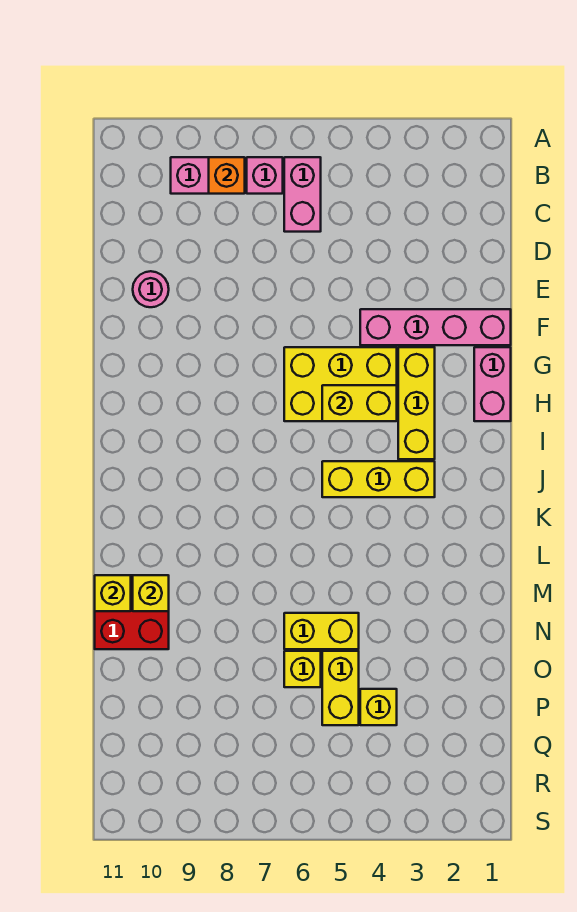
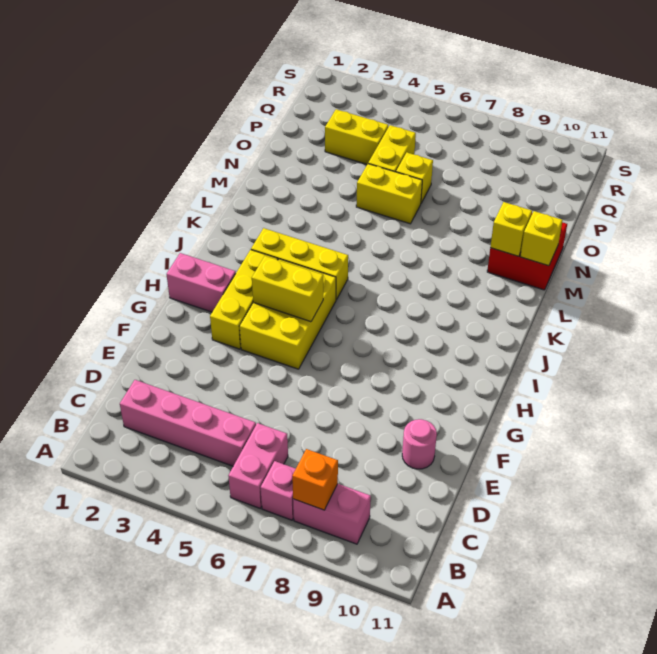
pink 1x4 brick [360,309,511,345] -> pink 1x4 brick moved to [120,380,256,466]
pink 1x2 brick [474,347,511,421] -> pink 1x2 brick turned to [167,253,236,312]
yellow 2x3 brick [284,347,397,421] -> yellow 2x3 brick turned to [240,259,336,369]
yellow 1x1 brick [360,689,397,725] -> yellow 1x2 brick [325,109,388,164]

